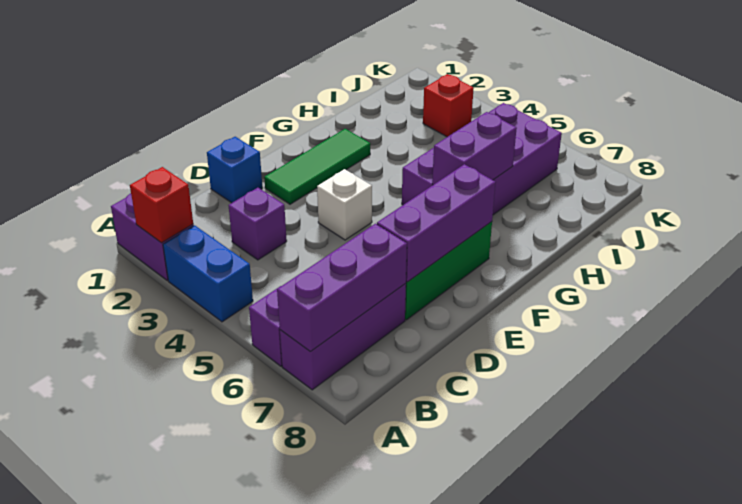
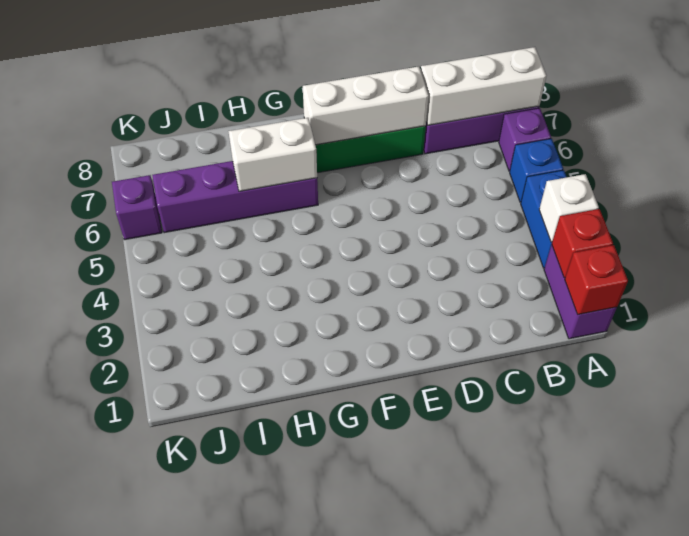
purple 1x3 brick [277,224,407,351] -> white 1x3 brick [421,47,546,125]
purple 1x1 brick [228,188,287,260] -> purple 1x1 brick moved to [112,175,162,240]
blue 1x1 brick [207,137,262,203] -> blue 1x1 brick moved to [510,139,563,202]
purple 1x3 brick [377,164,496,282] -> white 1x3 brick [303,66,429,145]
green 1x3 tile [264,129,370,204] -> none
white 1x1 brick [317,169,372,240] -> white 1x1 brick moved to [539,174,599,242]
purple 2x4 brick [402,103,562,215] -> purple 1x4 brick [152,161,318,233]
purple 1x2 brick [432,112,517,185] -> white 1x2 brick [228,118,317,191]
red 1x1 brick [423,74,474,137] -> red 1x1 brick moved to [565,245,628,315]

